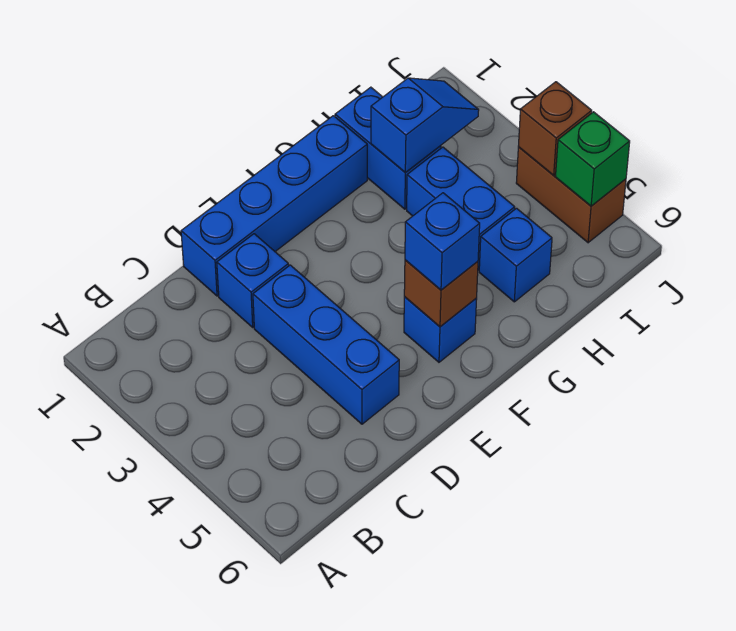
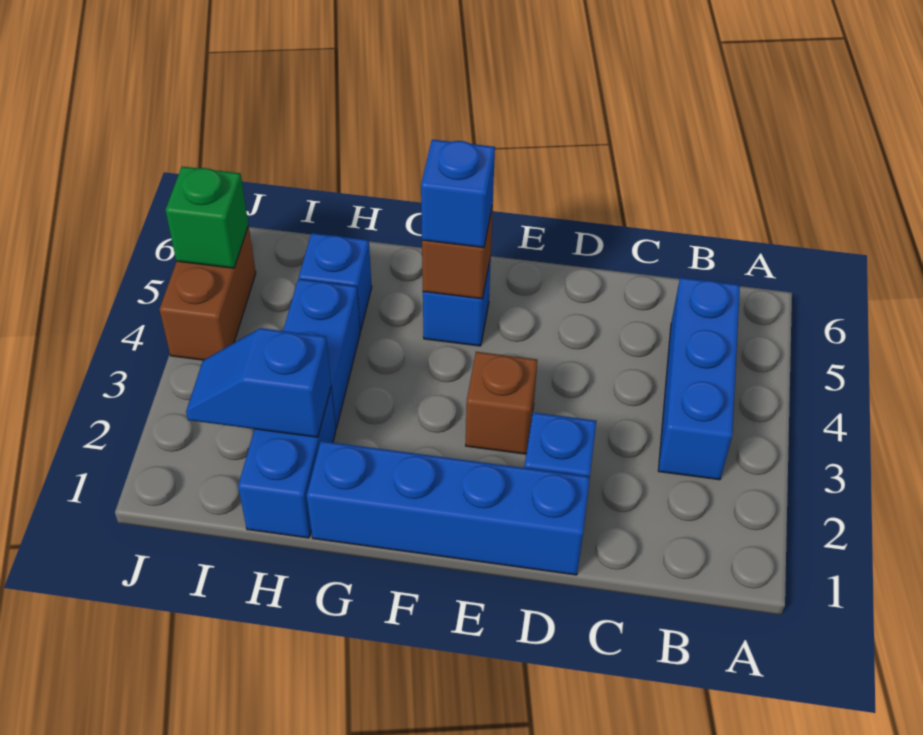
blue 1x3 brick [253,265,399,424] -> blue 1x3 brick moved to [658,278,740,480]
brown 1x1 brick [518,82,592,175] -> brown 1x1 brick moved to [466,352,537,454]

